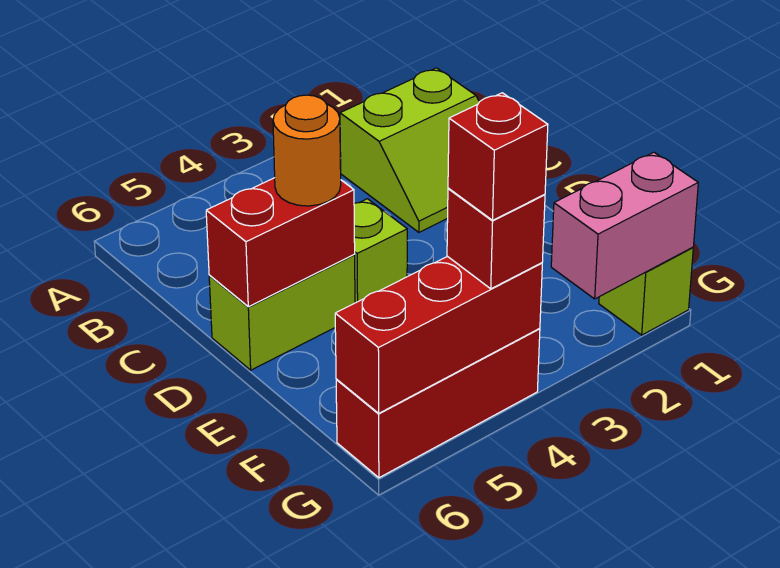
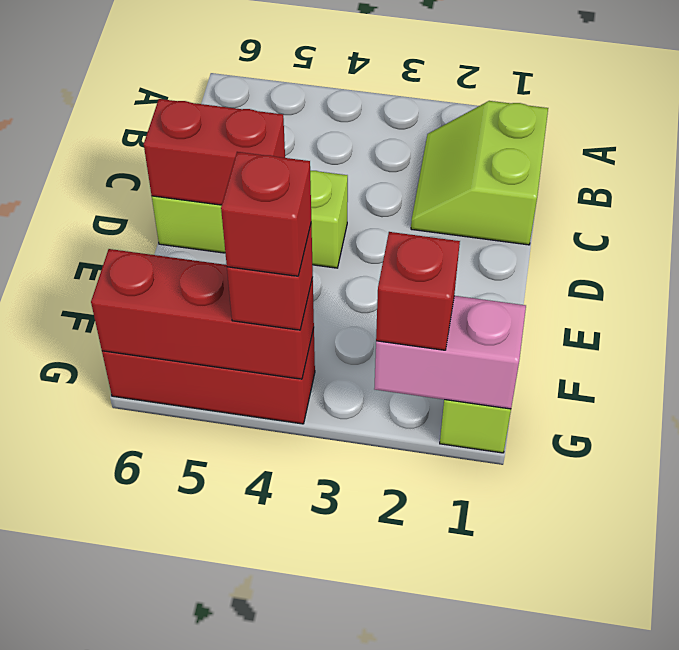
lime 2x2 slope [340,68,479,232] -> lime 2x2 slope turned to [411,101,548,245]
orange 1x1 round brick [273,95,341,206] -> none
none -> red 1x1 brick [376,232,460,350]

